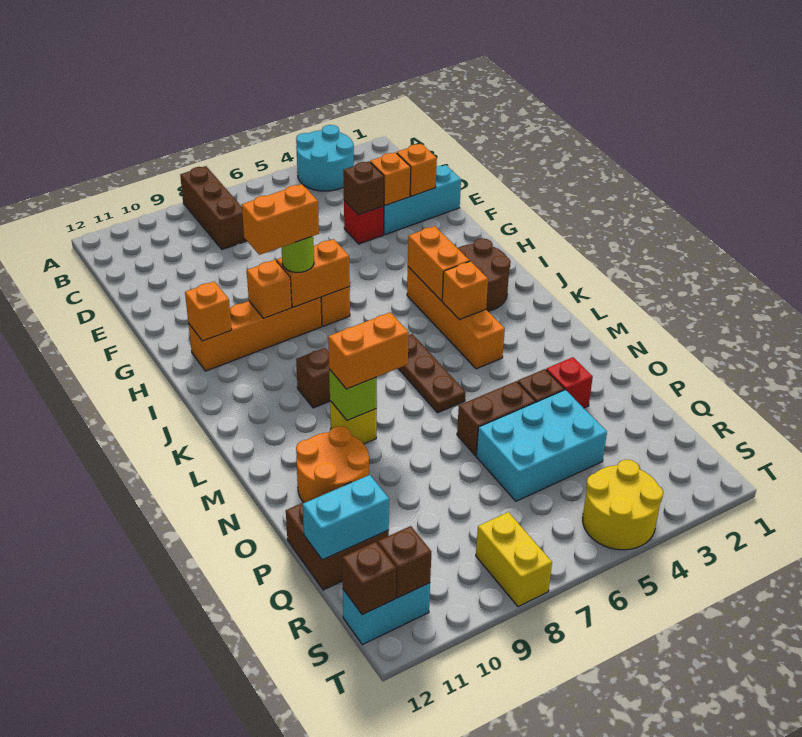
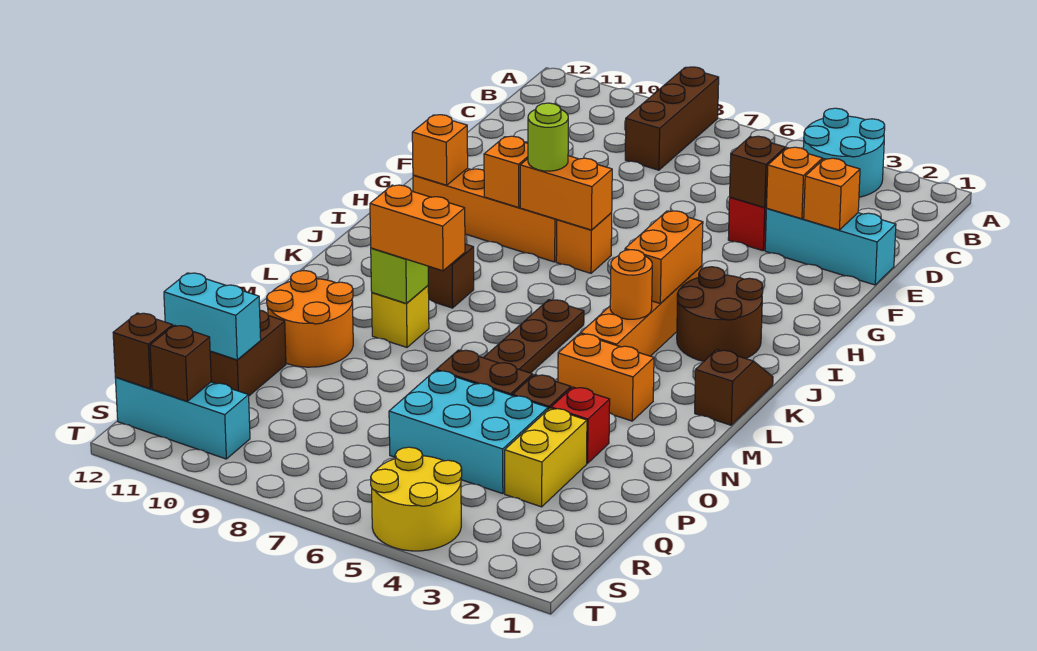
orange 1x2 brick [242,184,319,255] -> orange 1x2 brick moved to [558,334,654,421]
none -> brown 1x2 slope [695,350,773,425]
orange 1x1 brick [442,261,488,320] -> orange 1x1 round brick [610,250,652,319]
yellow 1x2 brick [476,512,552,607] -> yellow 1x2 brick moved to [505,408,587,507]
cyan 1x2 brick [343,583,430,645] -> cyan 1x3 brick [115,377,250,459]

